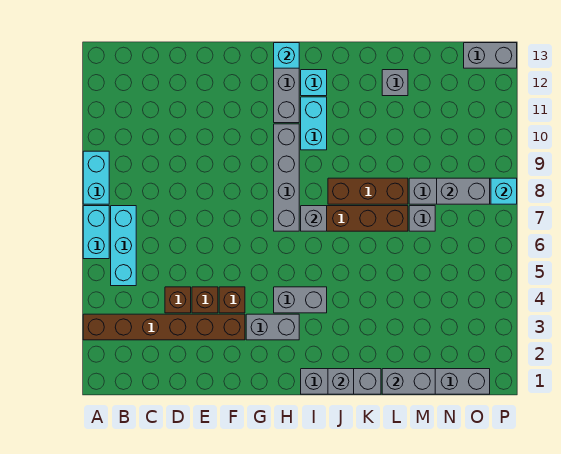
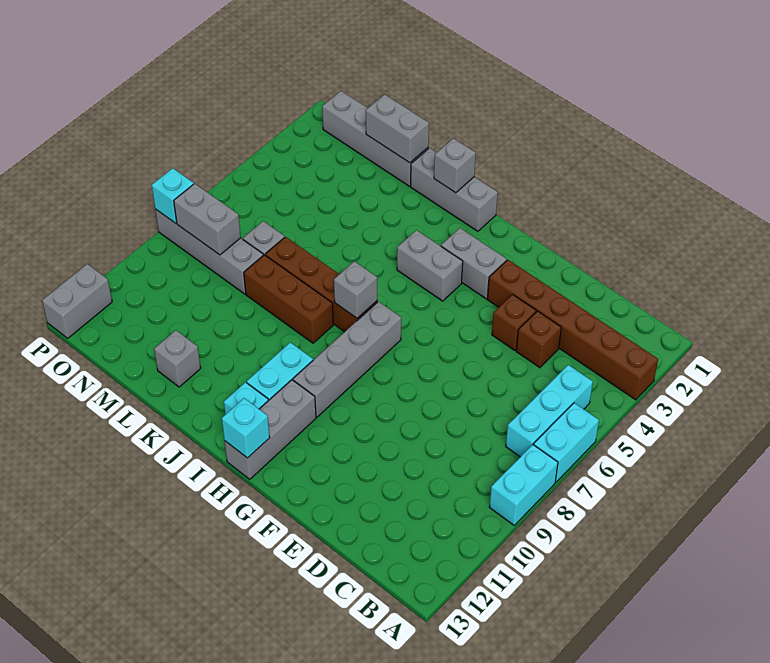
brown 1x1 brick [219,287,245,313] -> none
grey 1x2 brick [464,43,517,68] -> grey 1x2 brick turned to [42,264,112,338]

